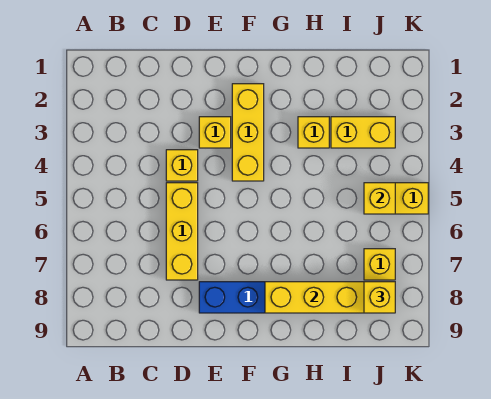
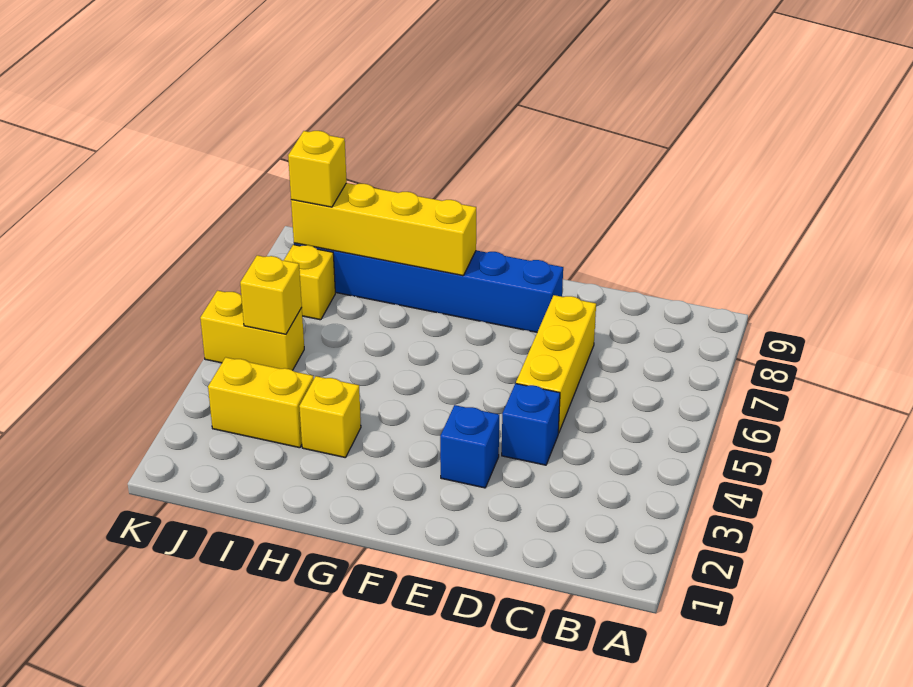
yellow 1x1 brick [166,150,198,181] -> blue 1x1 brick [502,383,560,465]
yellow 1x1 brick [199,117,231,148] -> blue 1x1 brick [440,405,499,488]
yellow 1x3 brick [232,84,264,181] -> none

